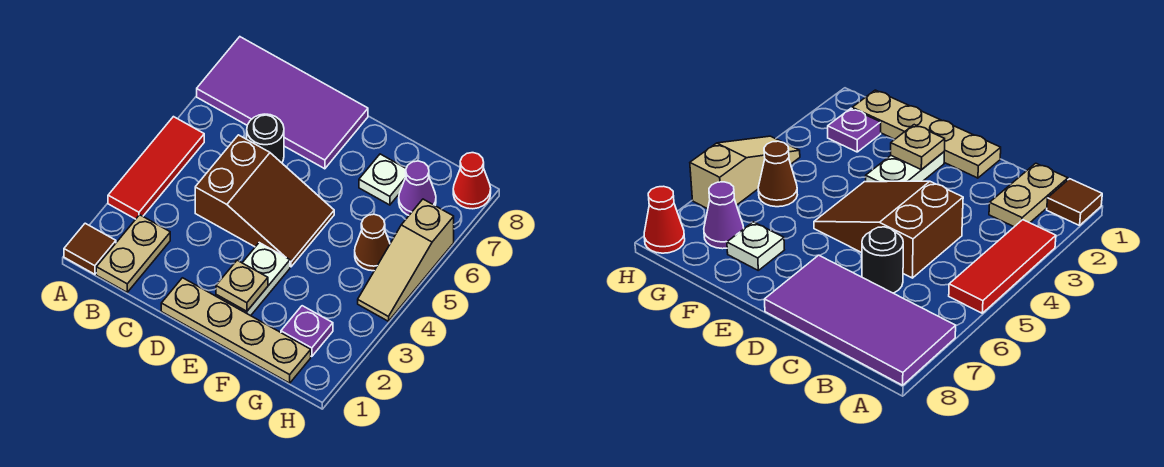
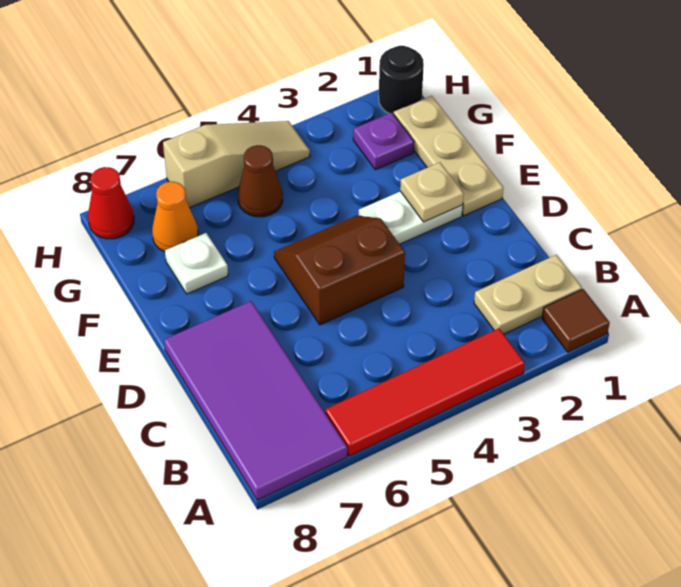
red 1x3 tile [108,117,204,219] -> red 1x4 tile [325,328,525,456]
brown 2x3 slope [195,135,334,267] -> brown 2x2 slope [274,216,405,325]
black 1x1 round brick [247,114,284,163] -> black 1x1 round brick moved to [379,46,424,114]
tan 1x4 plate [161,278,311,383] -> tan 1x3 plate [394,96,503,216]
purple 1x1 cone [399,161,436,215] -> orange 1x1 cone [152,182,198,252]

